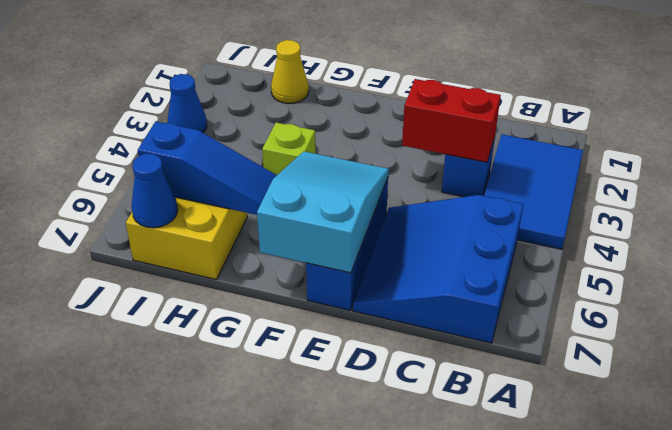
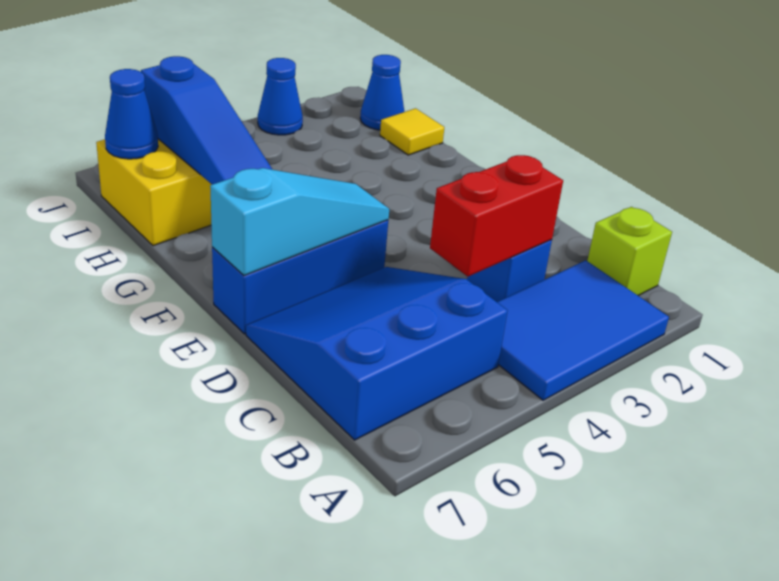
red 1x2 brick [402,79,501,162] -> red 1x2 brick turned to [430,155,563,277]
cyan 2x3 slope [257,151,389,273] -> cyan 1x3 slope [210,168,389,276]
lime 1x1 brick [262,123,315,175] -> lime 1x1 brick moved to [587,207,672,296]
yellow 1x1 cone [271,40,309,103] -> yellow 1x1 tile [380,108,444,155]
none -> blue 1x1 cone [360,55,404,130]

